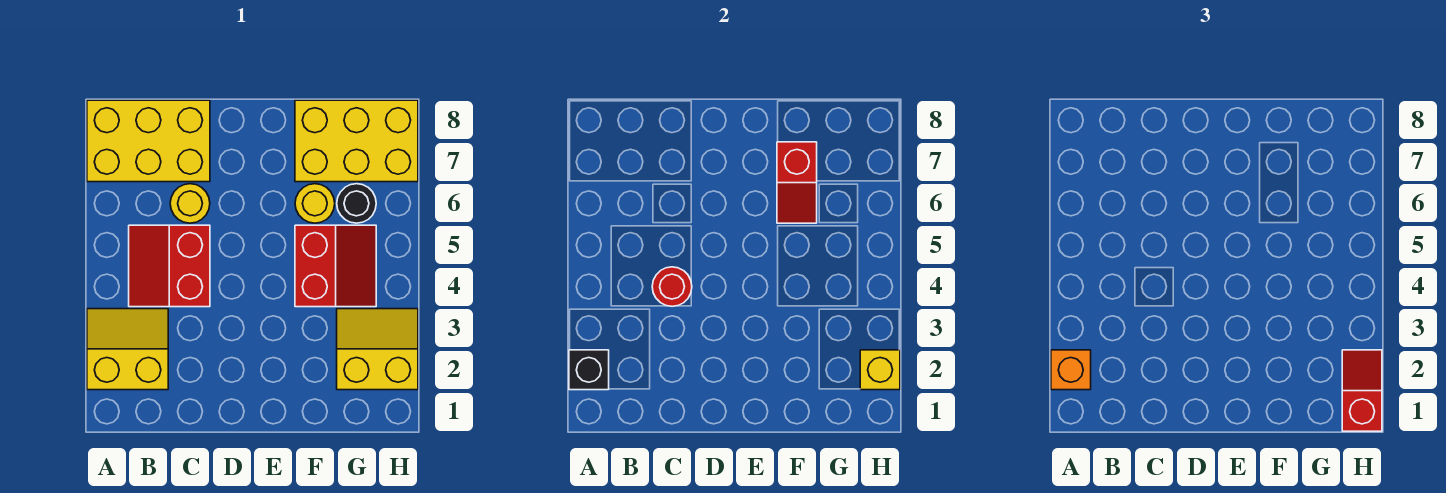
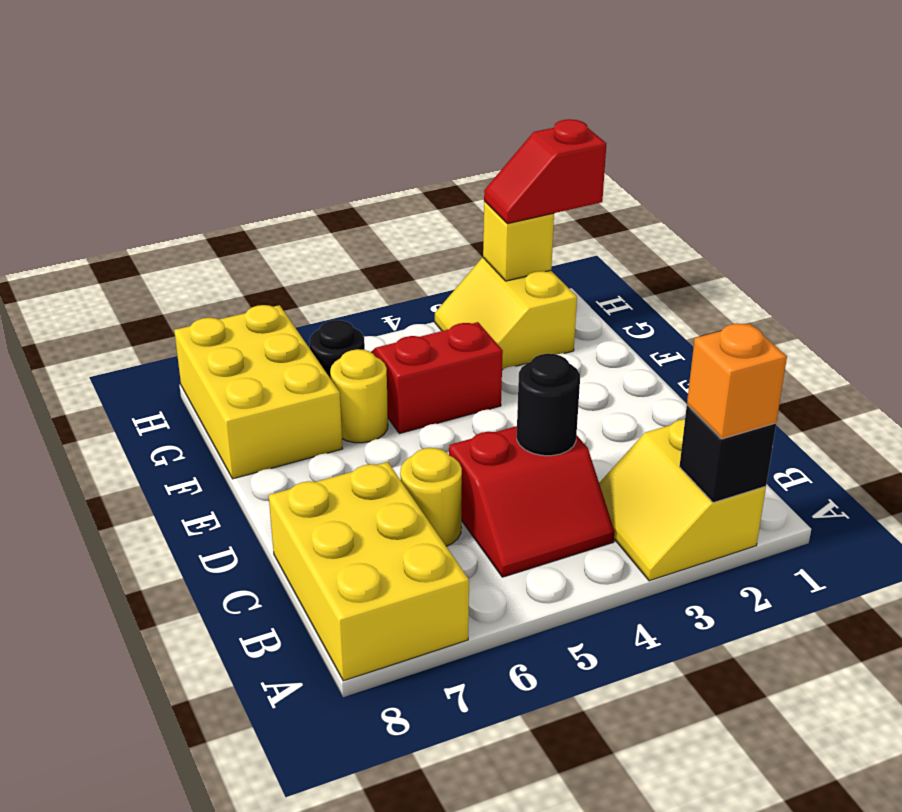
red 1x1 round brick [652,267,692,306] -> black 1x1 round brick [517,354,580,456]
red 1x2 slope [777,142,817,223] -> none

